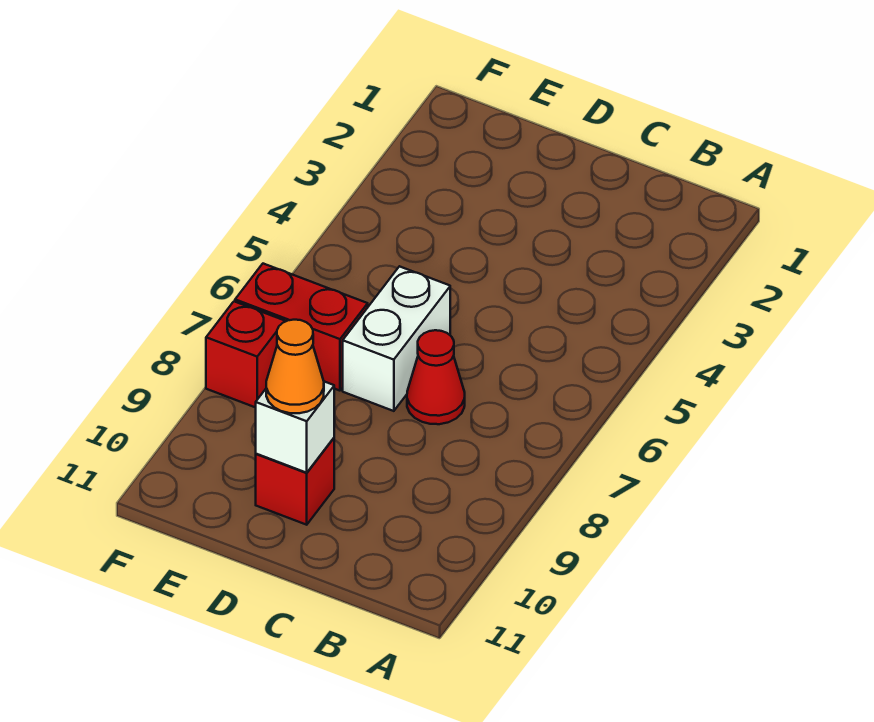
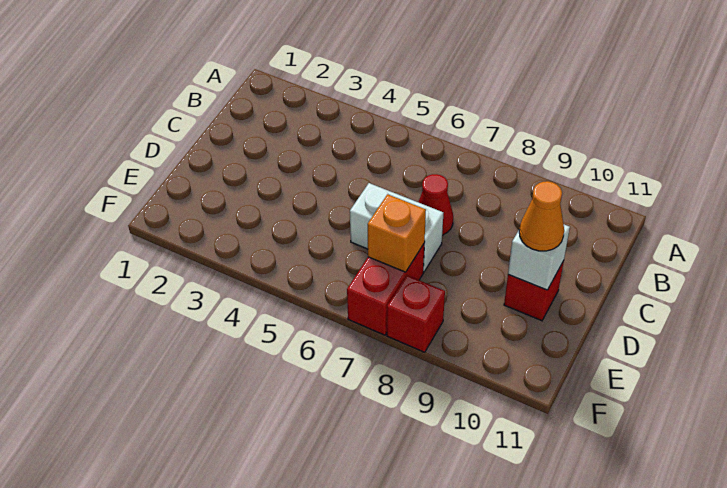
none -> orange 1x1 brick [368,194,426,272]

